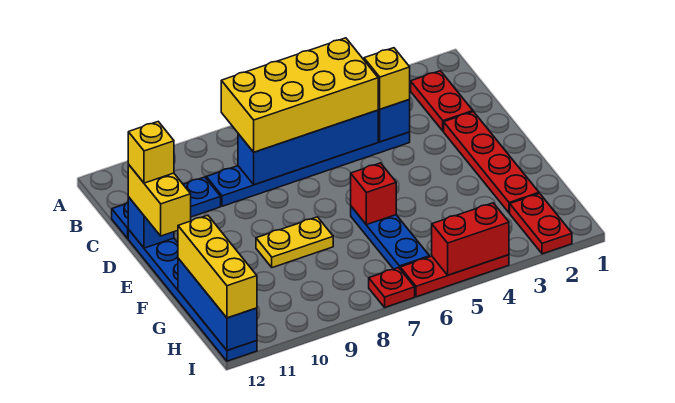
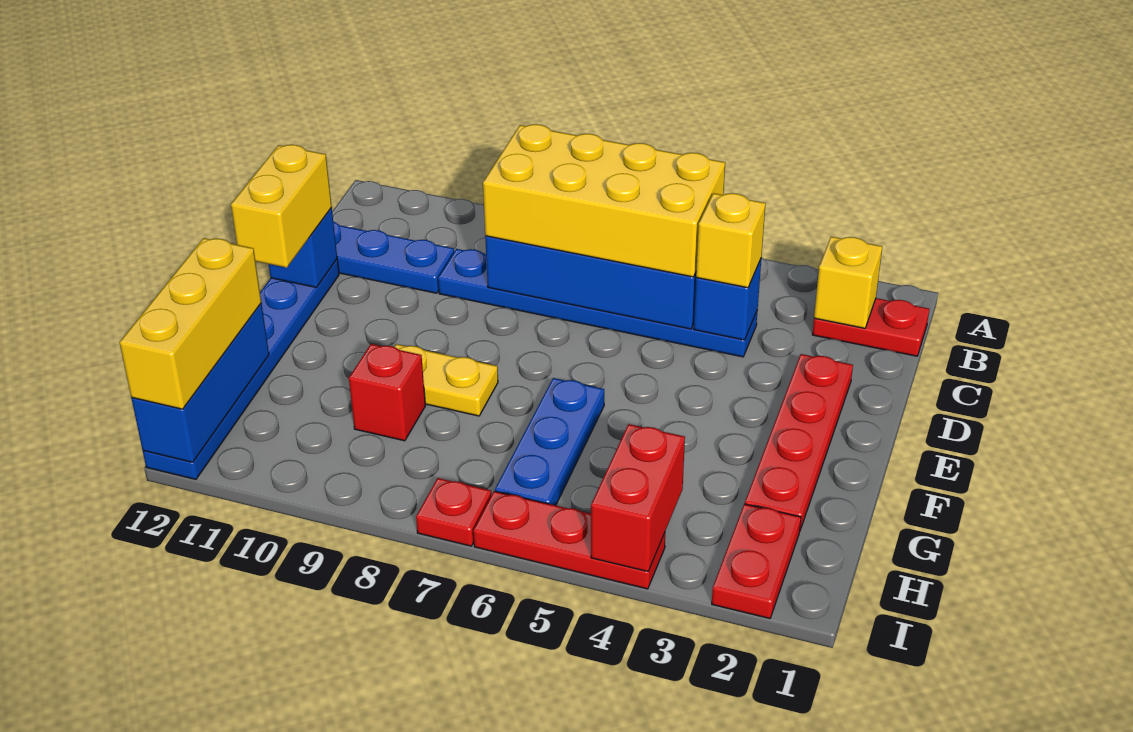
red 1x2 plate [411,71,473,131] -> red 1x2 plate turned to [812,298,929,356]
yellow 1x1 brick [128,122,174,183] -> yellow 1x1 brick moved to [814,237,882,328]
red 1x1 brick [351,163,396,225] -> red 1x1 brick moved to [349,344,425,441]
red 1x2 brick [432,203,509,275] -> red 1x2 brick turned to [591,424,685,572]

